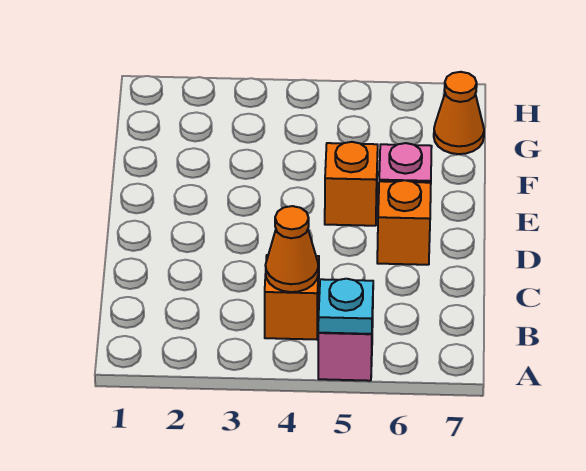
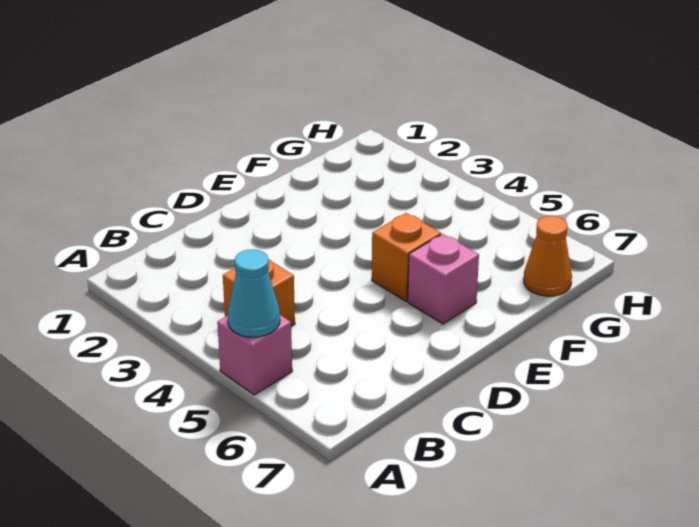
cyan 1x1 plate [318,279,373,334] -> cyan 1x1 cone [228,249,280,337]
orange 1x1 cone [265,206,318,292] -> none
orange 1x1 brick [377,180,431,265] -> none

